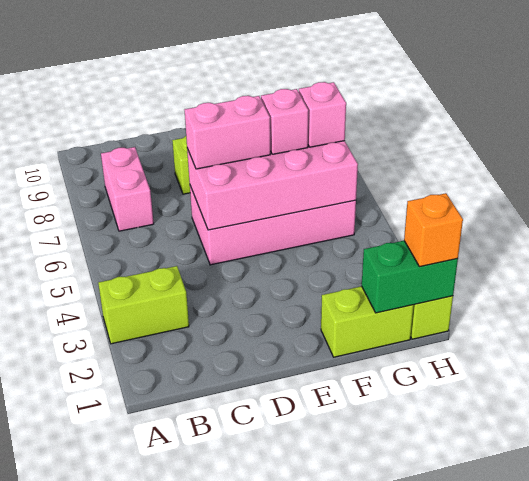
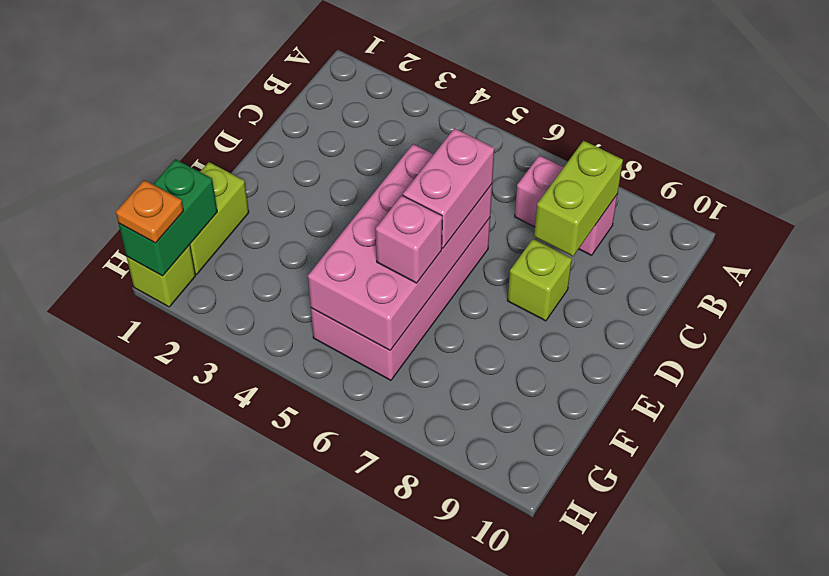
lime 1x2 brick [98,266,189,344] -> lime 1x2 brick moved to [534,141,623,256]
pink 1x1 brick [299,82,346,147] -> none
orange 1x1 brick [404,193,463,267] -> orange 1x1 plate [116,180,183,243]

